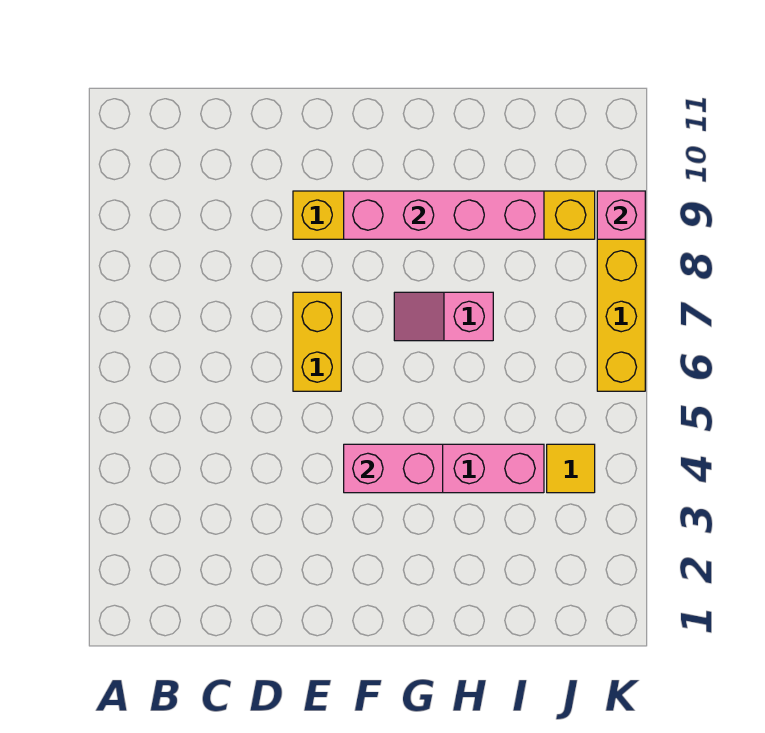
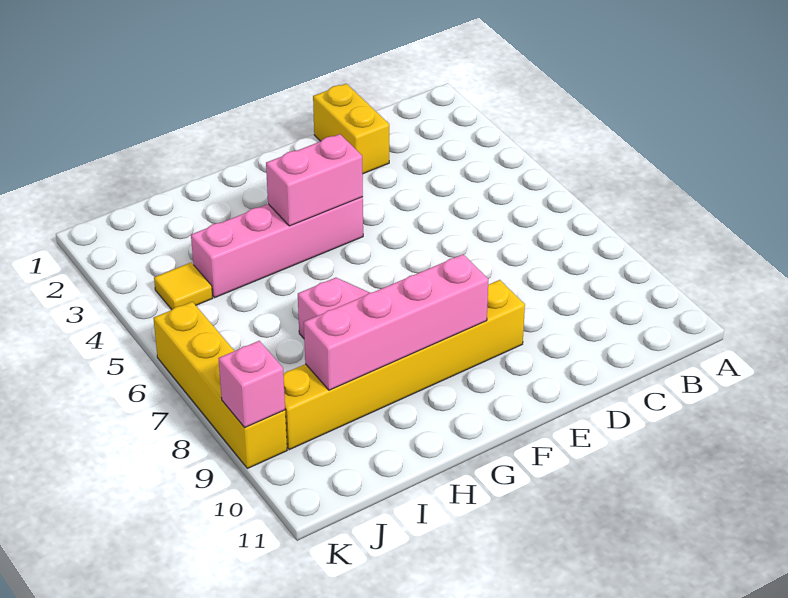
yellow 1x2 brick [293,292,341,391] -> yellow 1x2 brick moved to [313,84,389,174]

